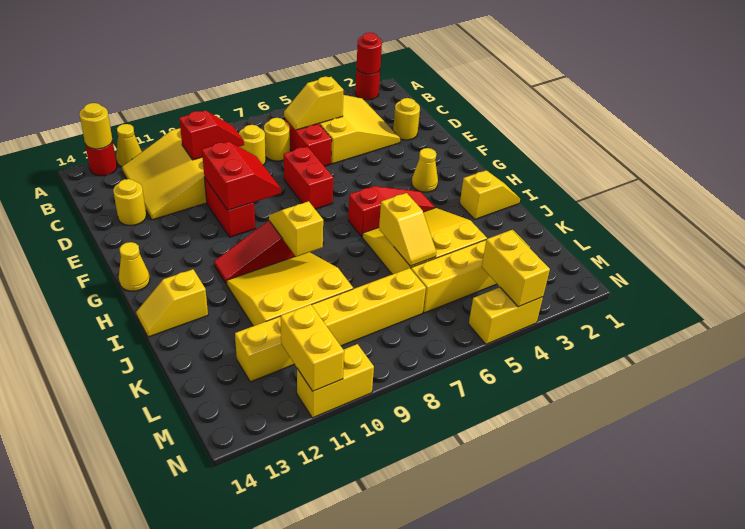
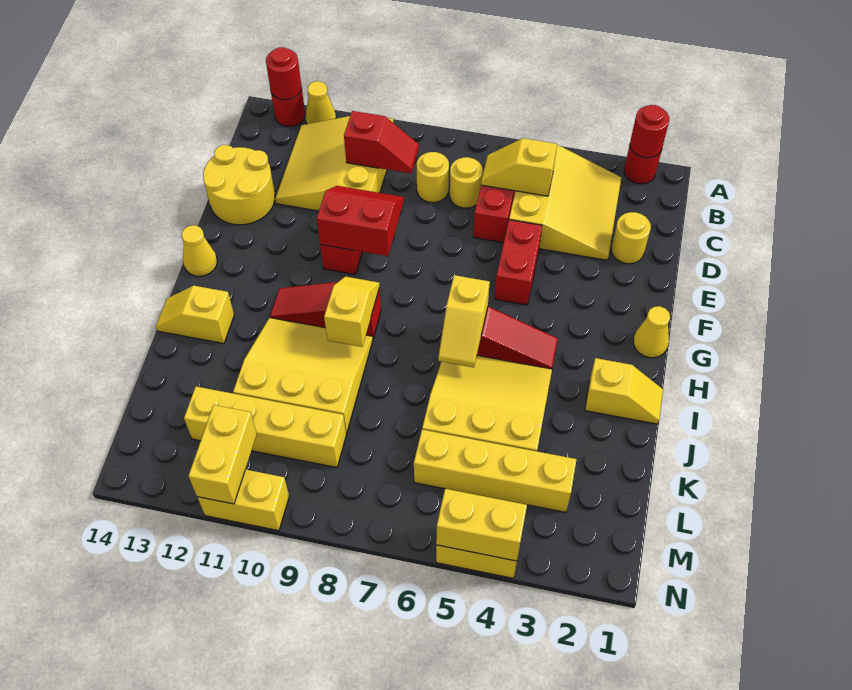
yellow 1x1 round brick [79,103,112,149] -> red 1x1 round brick [266,47,302,100]
yellow 1x1 round brick [113,179,146,225] -> yellow 2x2 round brick [203,145,275,225]
red 1x2 brick [284,147,333,209] -> red 1x2 brick moved to [495,220,542,305]
red 2x2 slope [202,142,281,210] -> red 2x2 slope turned to [317,186,404,256]
yellow 1x1 cone [412,148,438,192] -> yellow 1x1 cone moved to [633,306,670,358]
yellow 1x2 slope [379,193,436,266] -> yellow 1x2 slope moved to [438,275,490,367]
yellow 1x6 brick [235,268,426,382] -> yellow 1x4 brick [184,387,346,467]
yellow 1x2 brick [482,230,550,307] -> yellow 1x2 brick turned to [436,489,527,561]

